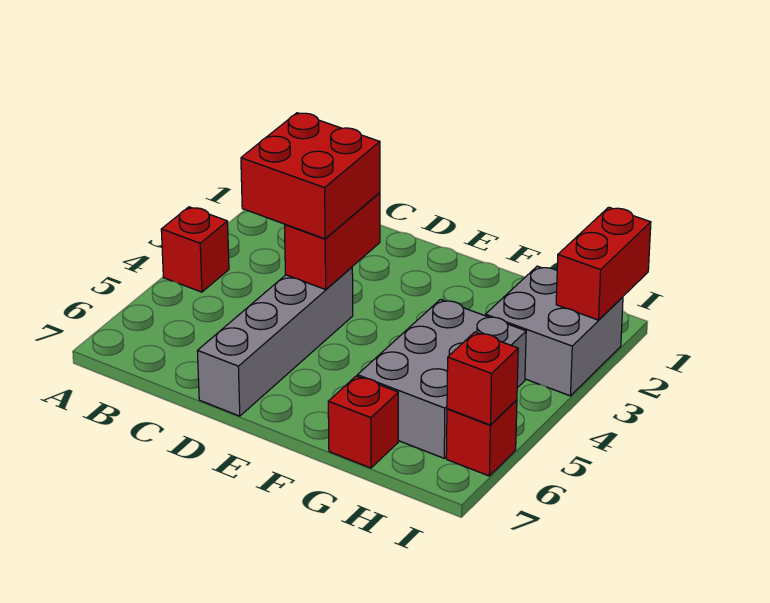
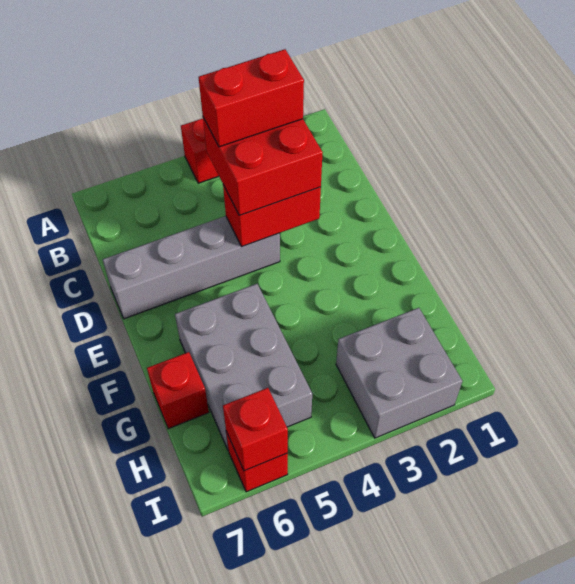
grey 2x3 brick [357,300,526,458] -> grey 2x3 brick turned to [175,284,312,451]
red 1x2 brick [556,207,651,320] -> red 1x2 brick moved to [198,49,304,147]

